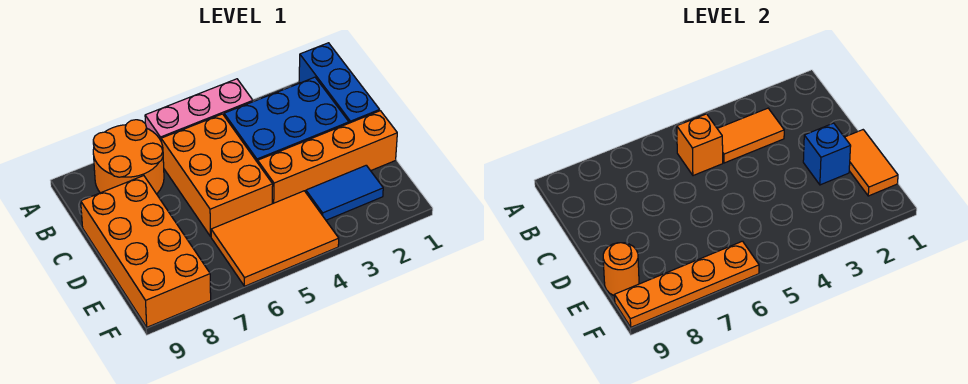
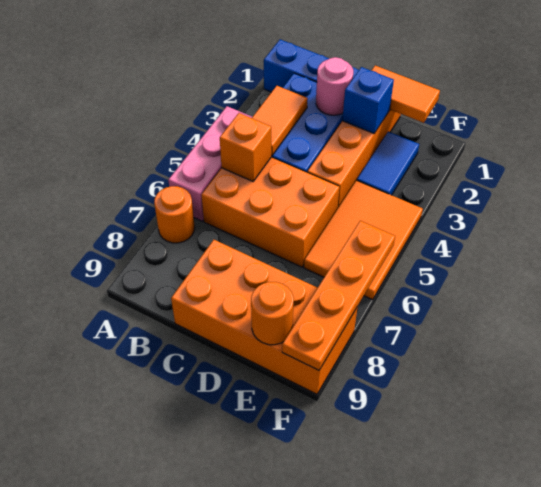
orange 2x2 round brick [93,120,164,194] -> orange 1x1 round brick [154,186,195,243]
none -> pink 1x1 round brick [316,57,353,115]

